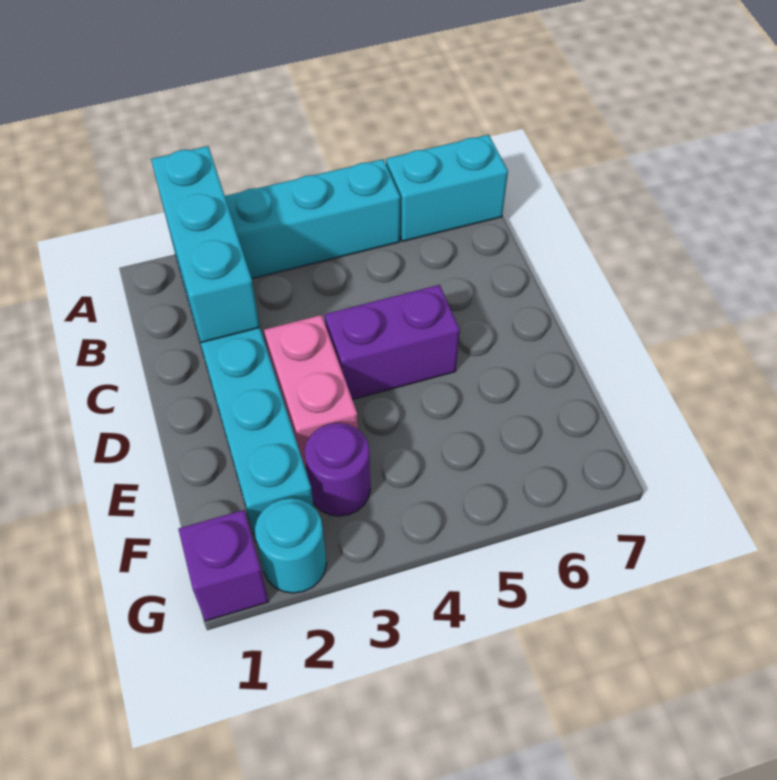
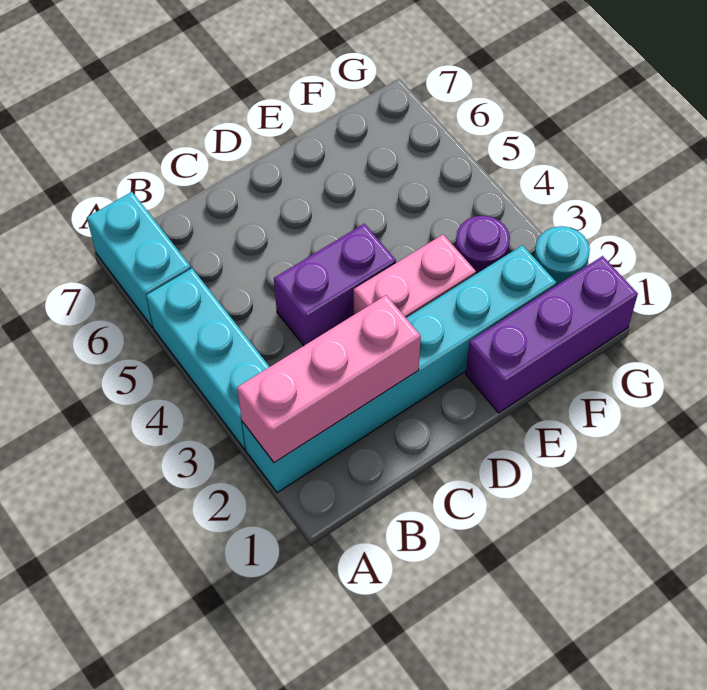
cyan 1x3 brick [151,146,260,343] -> pink 1x3 brick [237,295,421,463]
purple 1x2 brick [325,285,460,400] -> purple 1x2 brick turned to [274,224,396,346]
purple 1x1 brick [179,510,269,621] -> purple 1x3 brick [466,256,638,413]

